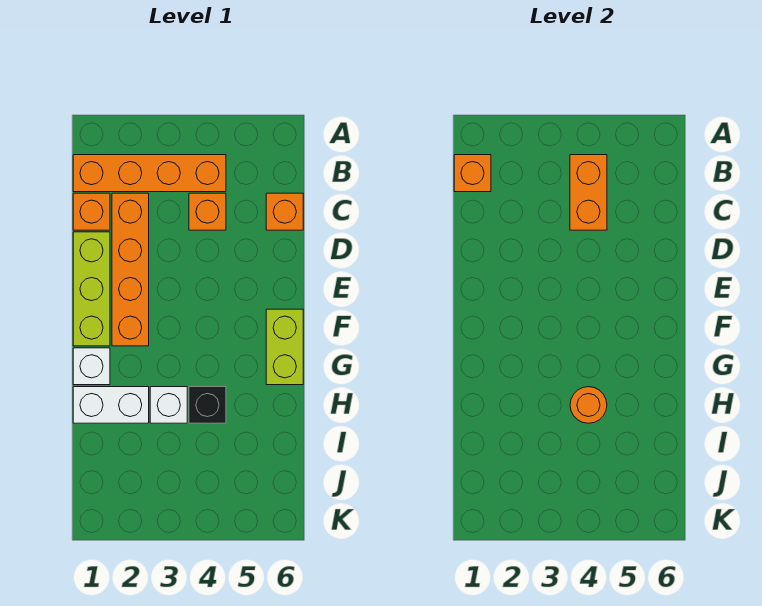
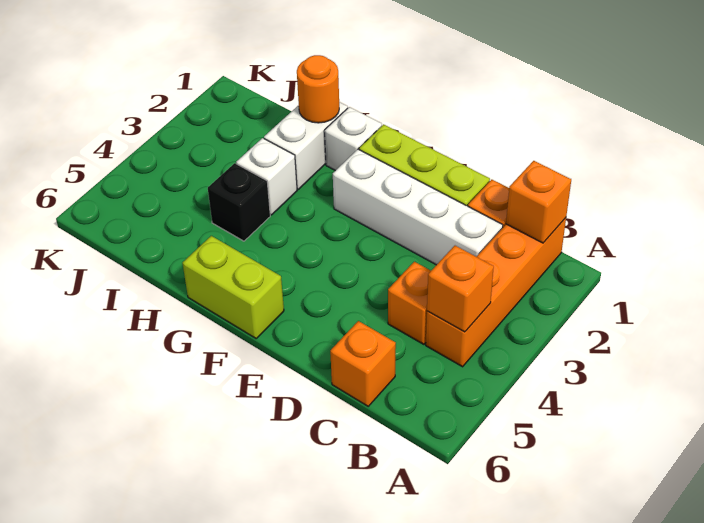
orange 1x2 brick [570,155,607,230] -> orange 1x1 brick [427,246,494,332]
orange 1x4 brick [112,193,149,346] -> white 1x4 brick [333,149,503,265]
orange 1x1 round brick [570,387,607,423] -> orange 1x1 round brick moved to [297,55,339,123]

